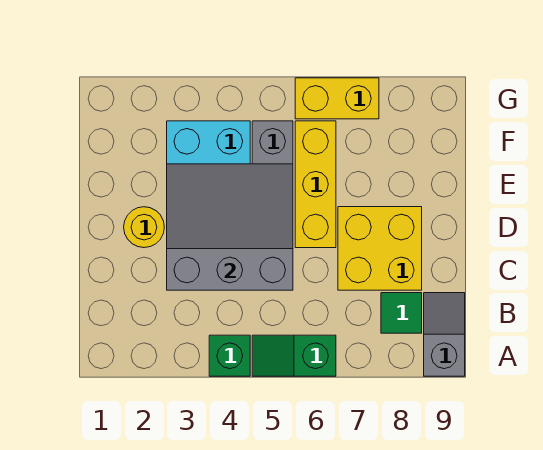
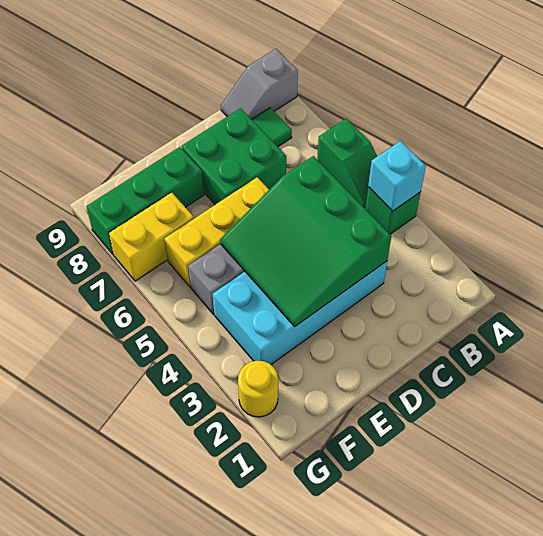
none -> cyan 1x1 brick [368,141,426,211]
grey 3x3 slope [167,164,293,290] -> green 3x3 slope [220,156,391,326]
yellow 2x2 brick [338,207,422,290] -> green 2x2 brick [182,108,286,205]
yellow 1x1 round brick [124,207,164,248] -> yellow 1x1 round brick moved to [238,361,278,417]
none -> green 1x3 brick [86,147,204,254]
yellow 1x2 brick [295,78,379,119] -> yellow 1x2 brick turned to [109,192,194,281]

